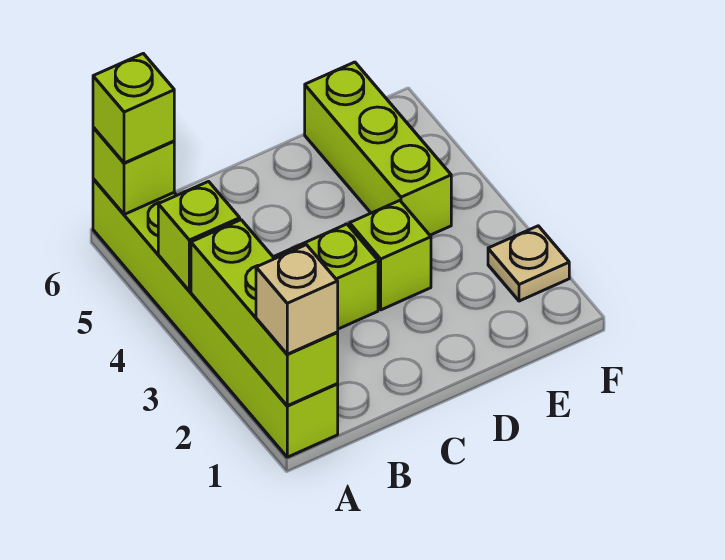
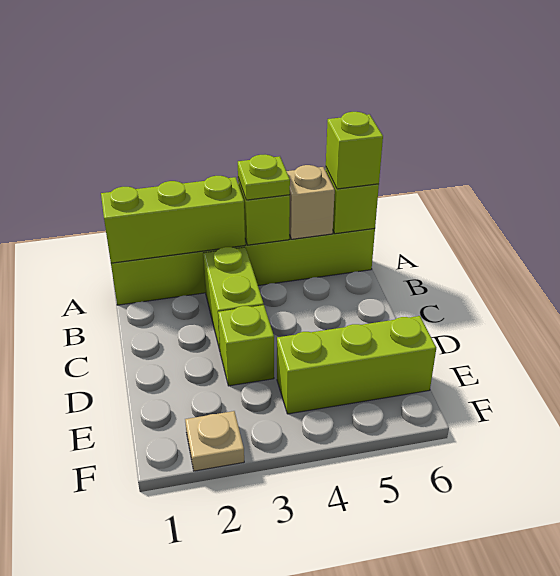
tan 1x1 brick [256,245,338,354] -> tan 1x1 brick moved to [287,165,335,239]
none -> lime 1x1 plate [238,155,290,200]

